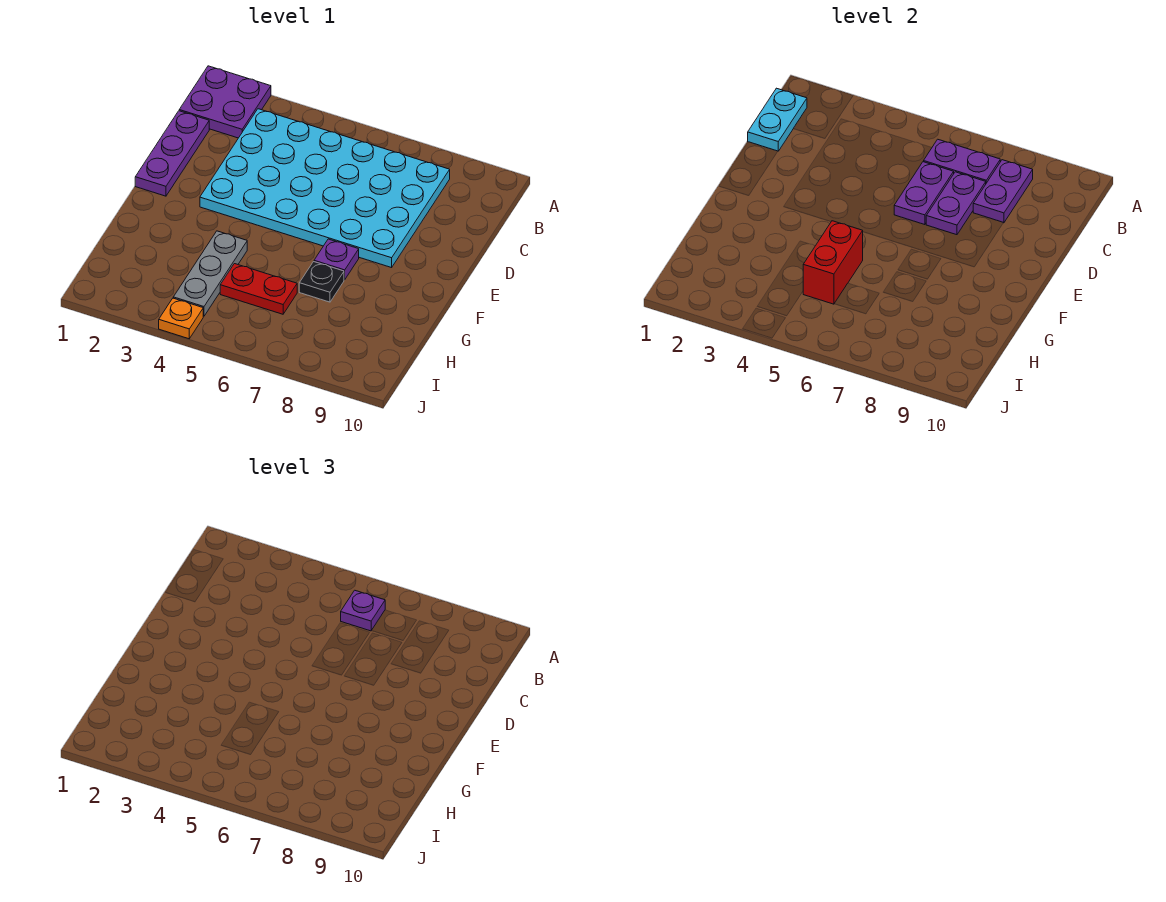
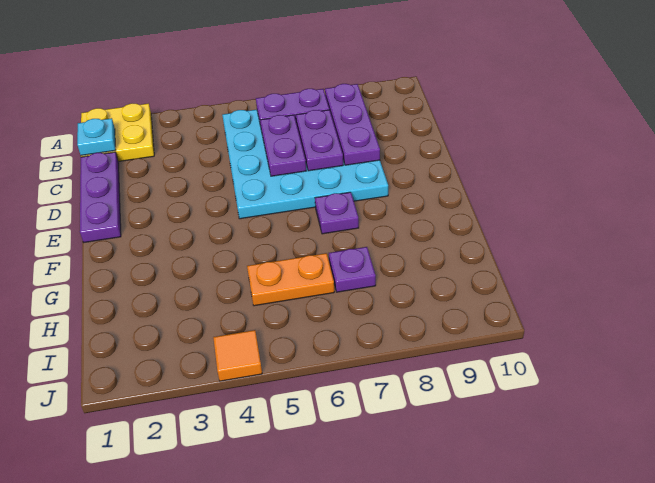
purple 2x2 plate [179,66,271,138] -> yellow 2x2 plate [81,103,154,162]
cyan 1x2 plate [748,88,807,151] -> cyan 1x1 plate [77,118,115,156]
cyan 4x6 plate [200,109,450,268] -> cyan 4x4 plate [222,110,388,219]
purple 1x1 plate [341,590,385,631] -> purple 1x1 plate moved to [329,247,376,292]
purple 1x2 plate [973,160,1033,223] -> purple 1x3 plate [325,84,380,165]
grey 1x3 plate [173,231,247,316] -> none
red 1x2 brick [803,221,863,304] -> none
black 1x1 plate [299,262,344,302] -> none
red 1x2 plate [220,264,297,314] -> orange 1x2 plate [247,253,334,306]
orange 1x1 plate [159,298,203,339] -> orange 1x1 tile [213,330,262,381]

